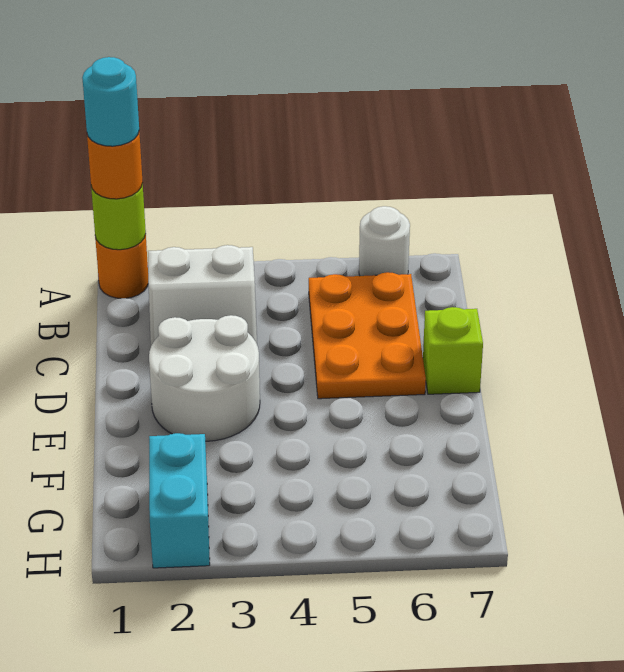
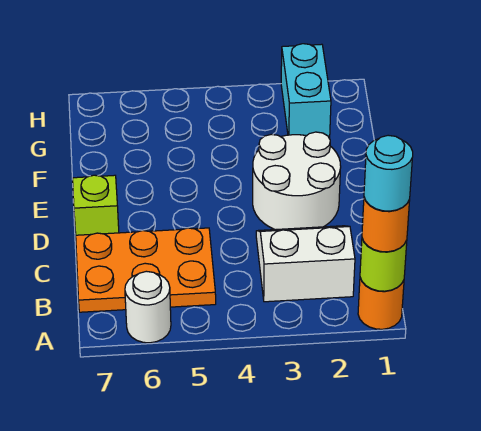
orange 2x3 plate [309,272,426,399] -> orange 2x3 plate turned to [76,228,216,312]

